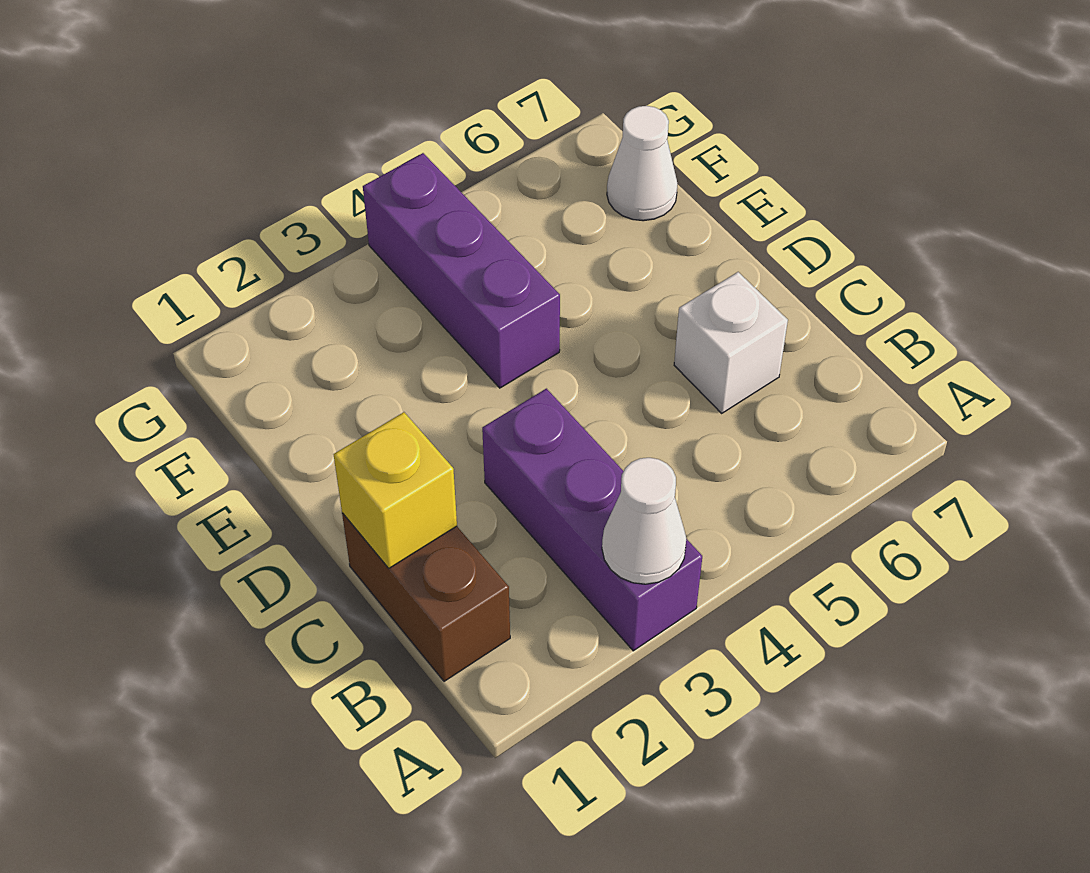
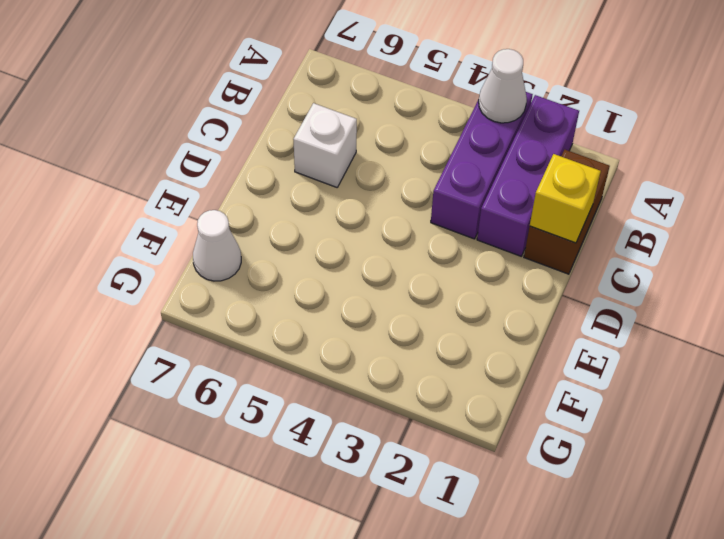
purple 1x3 brick [363,153,560,388] -> purple 1x3 brick moved to [477,95,579,256]

